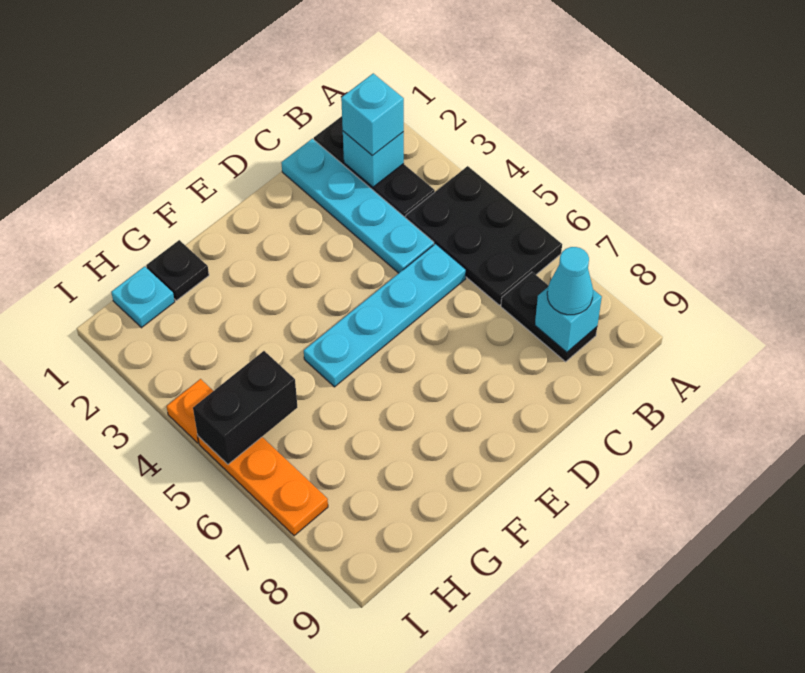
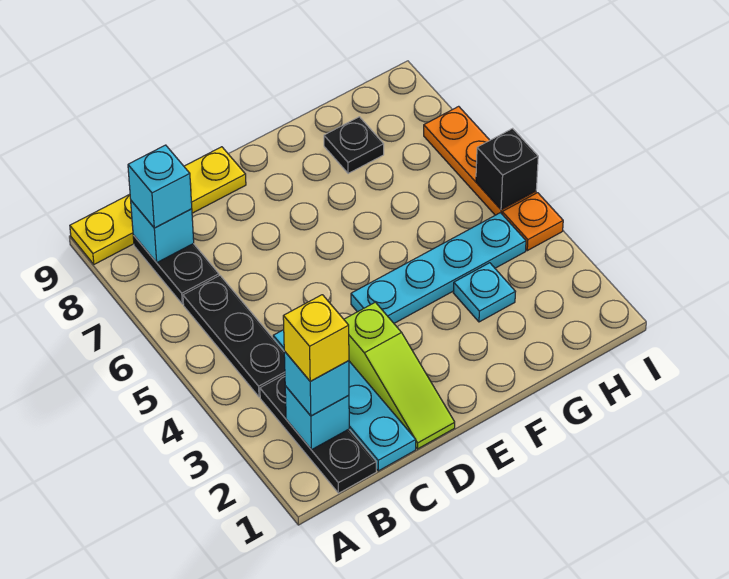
black 2x3 plate [406,166,562,305] -> black 1x3 plate [183,276,285,397]
none -> yellow 1x4 plate [70,147,246,264]
none -> yellow 1x1 brick [283,295,349,381]
cyan 1x1 cone [547,247,593,315] -> cyan 1x1 brick [128,145,192,228]
cyan 1x4 plate [304,244,466,387] -> cyan 1x4 plate moved to [351,213,526,323]
none -> lime 1x3 slope [344,302,455,449]
black 1x1 plate [146,240,209,300] -> black 1x1 plate moved to [324,117,384,174]
cyan 1x1 plate [111,266,175,328] -> cyan 1x1 plate moved to [453,263,515,322]
black 1x2 brick [193,351,297,464] -> black 1x1 brick [476,128,538,210]

